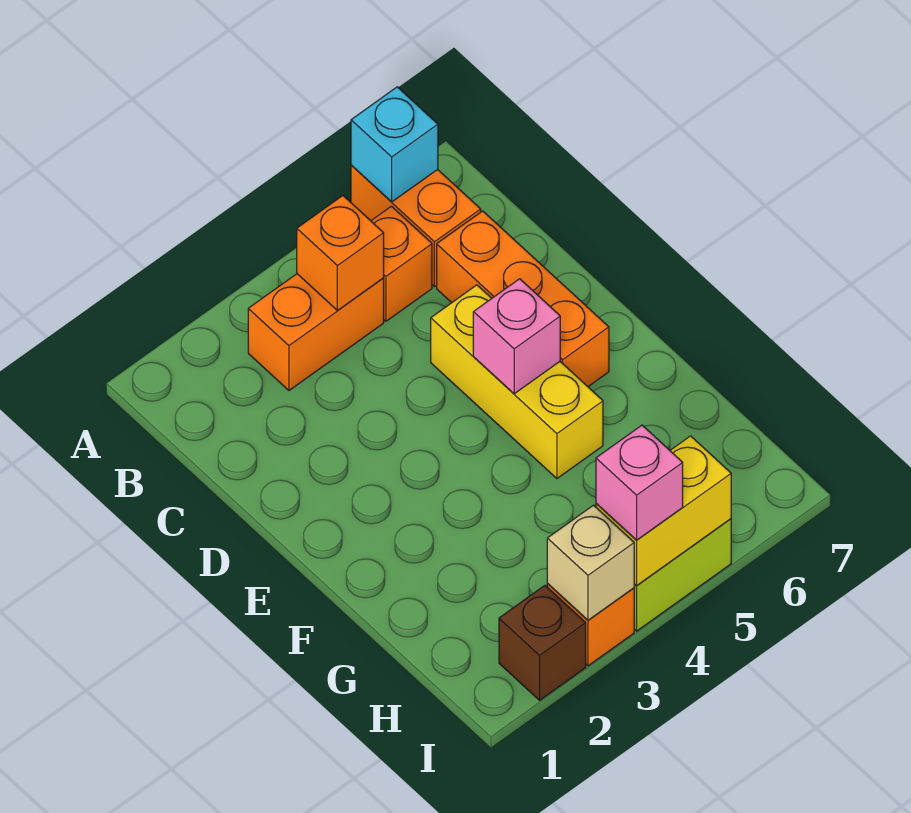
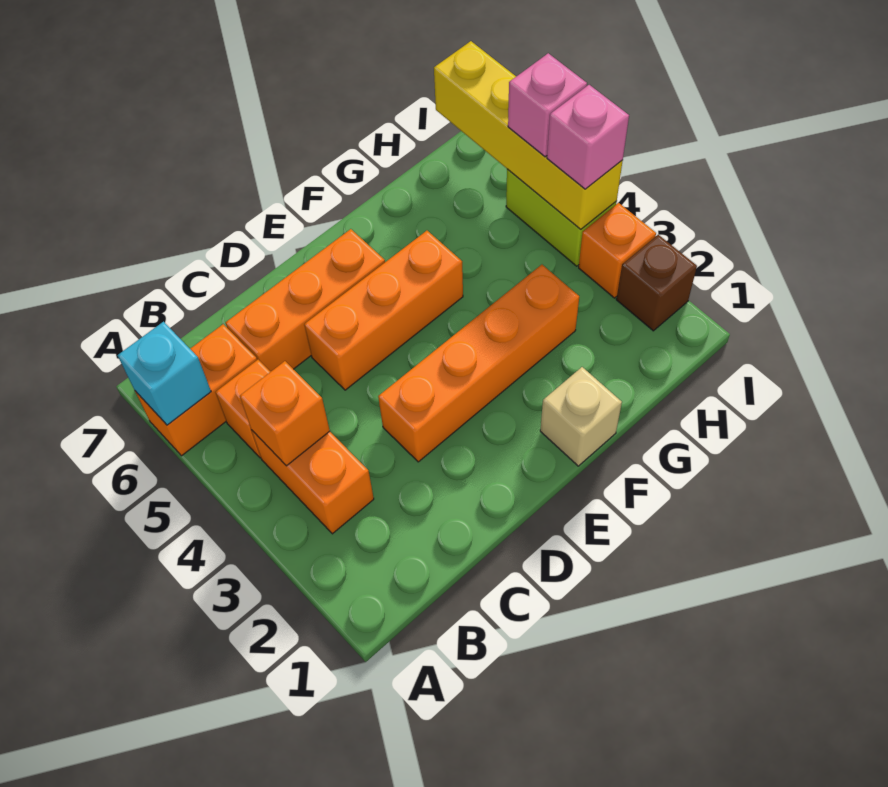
none -> orange 1x4 brick [378,265,579,462]
yellow 1x3 brick [431,285,603,478] -> orange 1x3 brick [304,231,463,390]
pink 1x1 brick [473,279,560,394] -> pink 1x1 brick moved to [508,53,587,157]
tan 1x1 brick [547,505,634,620] -> tan 1x1 brick moved to [540,367,622,466]
yellow 1x2 brick [596,436,731,585] -> yellow 1x4 brick [434,41,623,229]

